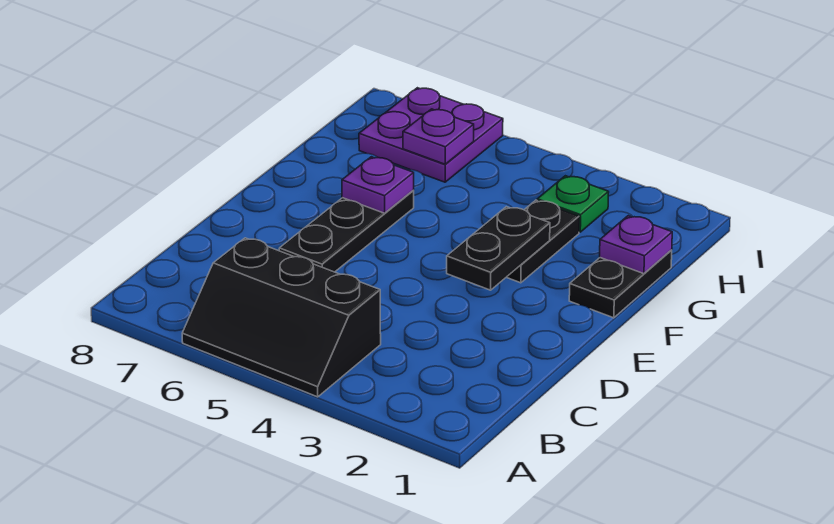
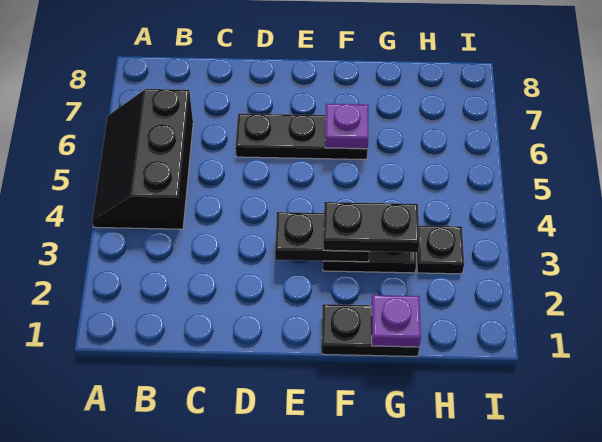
none -> black 1x2 plate [323,202,419,252]
green 1x1 plate [537,176,609,232] -> black 1x1 plate [417,226,464,274]
purple 2x2 plate [359,88,503,182] -> none
purple 1x1 plate [403,109,474,164] -> none

